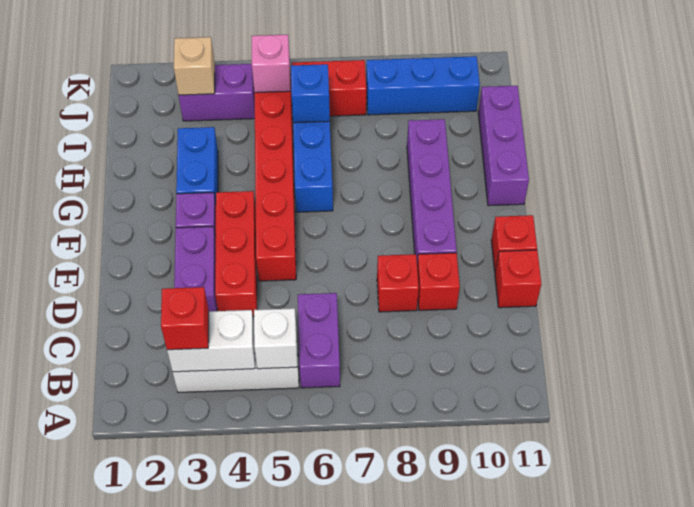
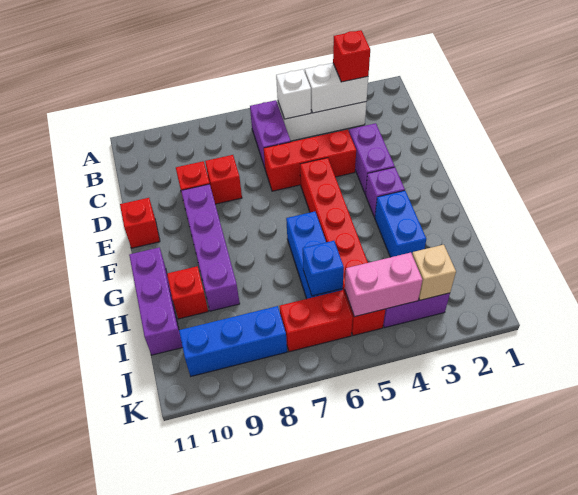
red 1x3 brick [215,191,257,316] -> red 1x3 brick turned to [264,130,356,191]
red 1x1 brick [495,250,541,308] -> red 1x1 brick moved to [167,266,208,319]
pink 1x1 brick [252,35,291,93] -> pink 1x2 brick [345,253,422,317]

